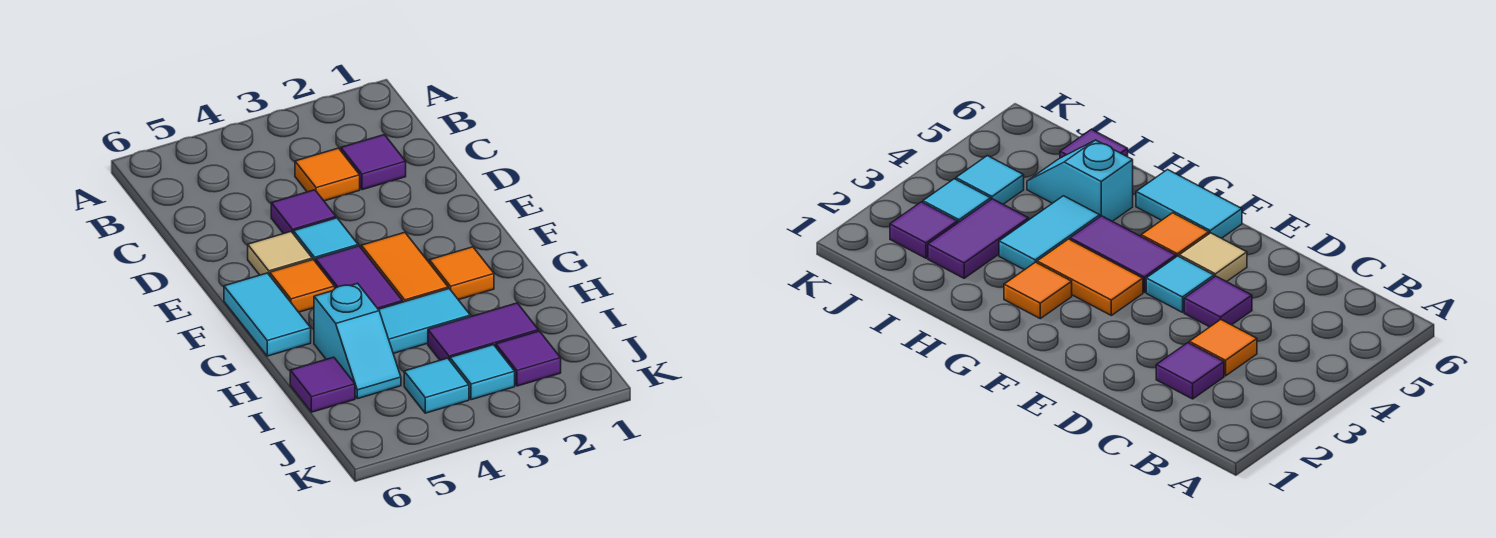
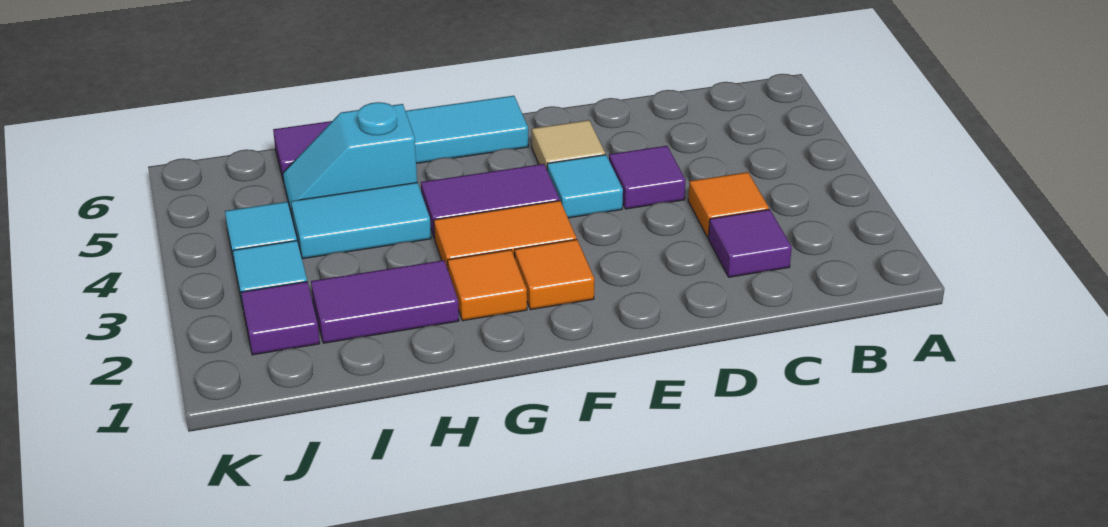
orange 1x1 tile [270,260,335,312] -> orange 1x1 tile moved to [515,239,594,310]
cyan 1x2 tile [378,289,470,354] -> cyan 1x2 tile turned to [291,182,431,259]
purple 1x2 tile [428,303,538,360] -> purple 1x2 tile turned to [311,260,459,343]

